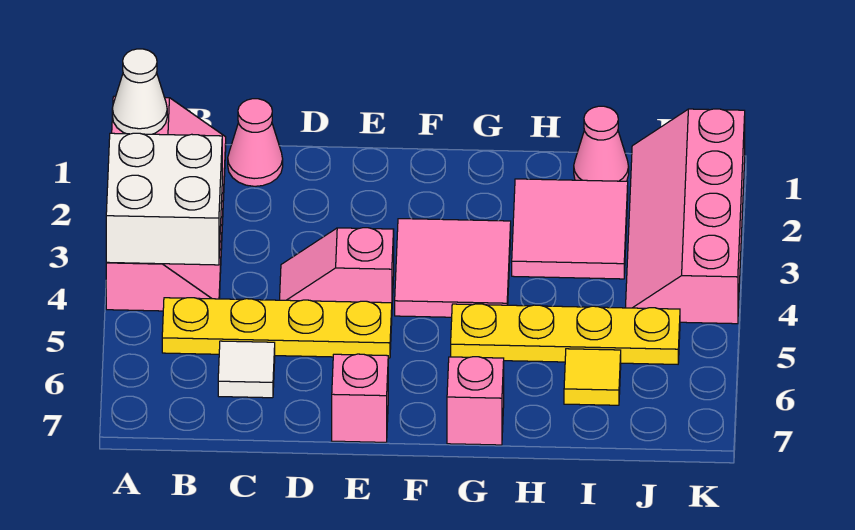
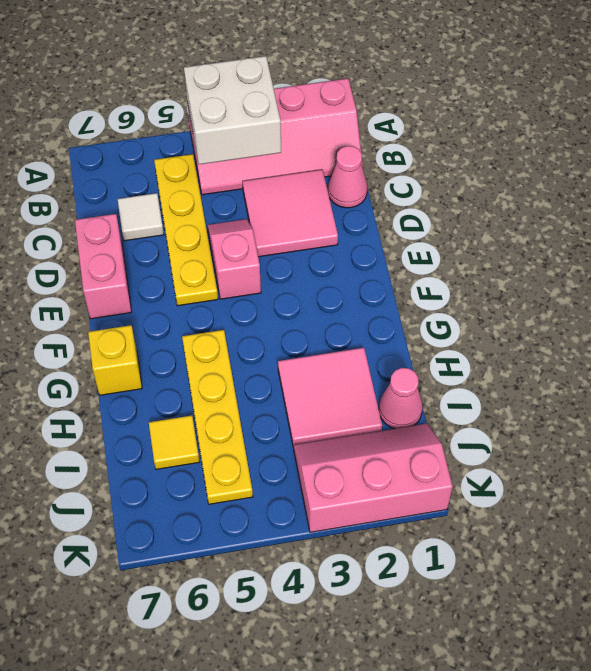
white 1x1 cone [112,49,167,134] -> none
pink 1x1 brick [332,354,388,442] -> pink 1x2 brick [75,214,131,319]
pink 2x2 tile [395,219,511,317] -> pink 2x2 tile moved to [243,170,338,257]
pink 1x1 brick [447,357,504,445] -> yellow 1x1 brick [88,325,142,395]
pink 2x4 slope [625,109,745,324] -> pink 2x3 slope [294,423,453,532]

